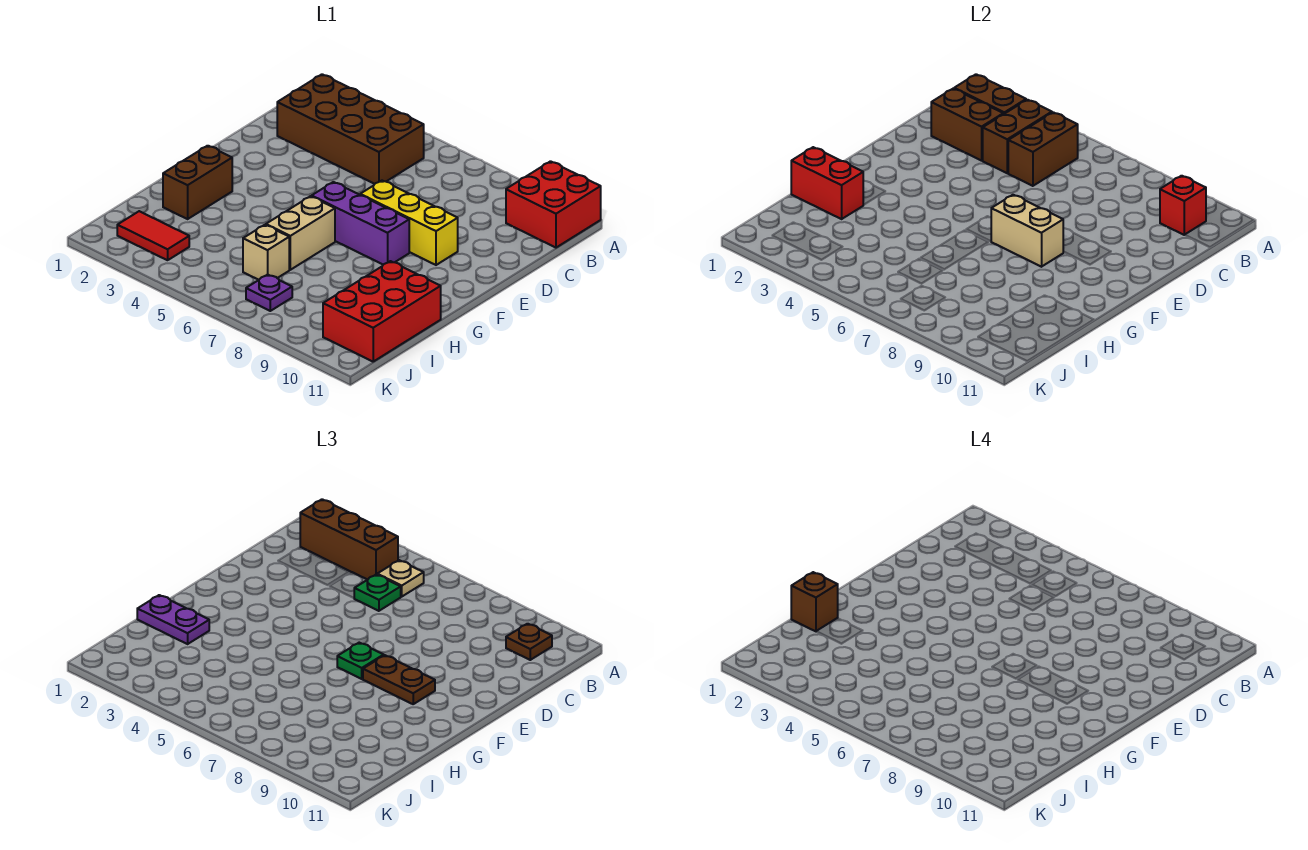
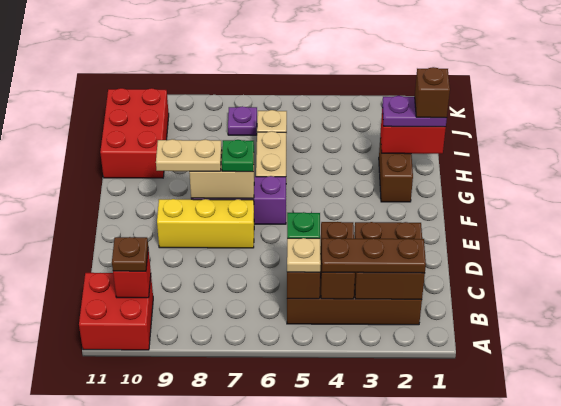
brown 1x3 brick [300,499,398,580] -> brown 1x3 plate [322,238,426,273]
brown 1x2 plate [363,655,435,704] -> tan 1x2 plate [156,139,222,172]
red 1x2 tile [117,211,189,260] -> none

